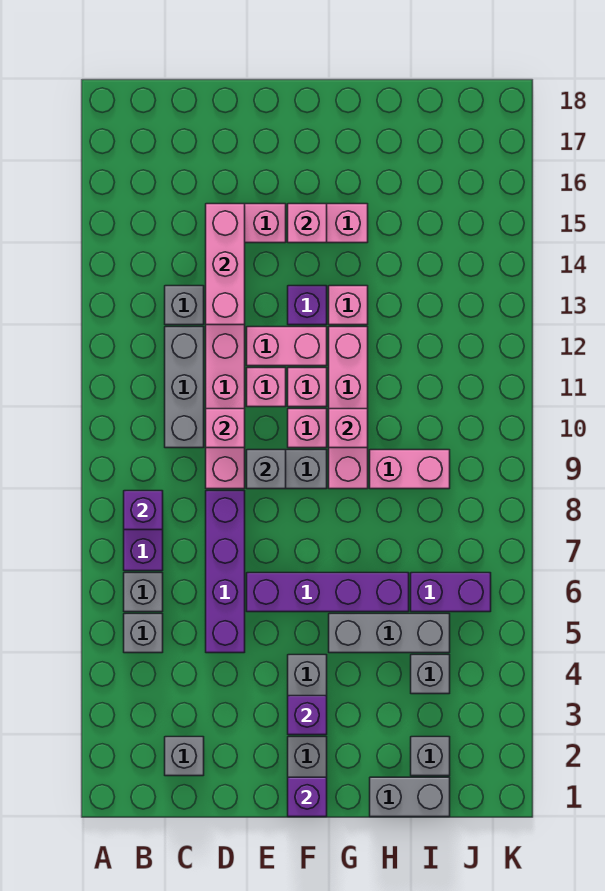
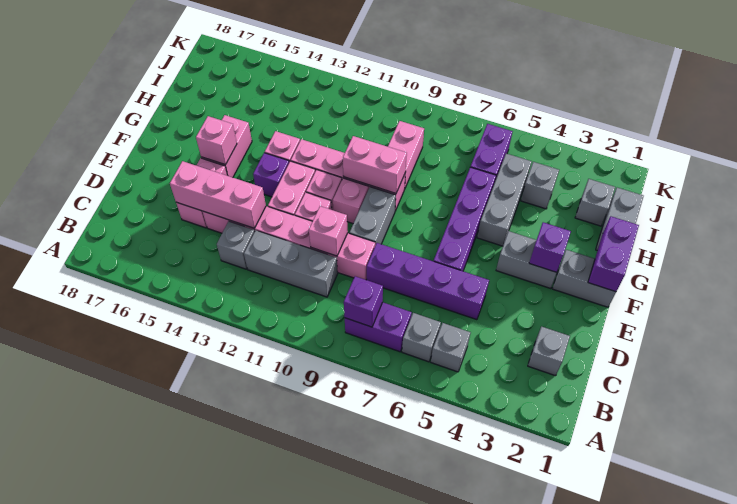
grey 1x1 brick [247,450,286,489] -> none
purple 1x1 brick [288,777,327,817] -> purple 1x2 brick [588,216,639,292]
pink 1x1 brick [329,409,368,448] -> pink 1x2 brick [343,136,407,193]

